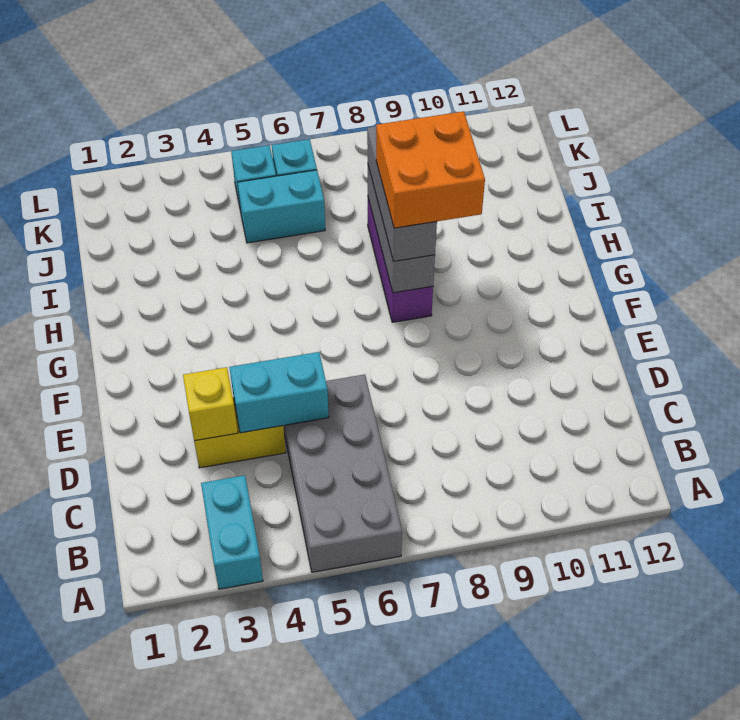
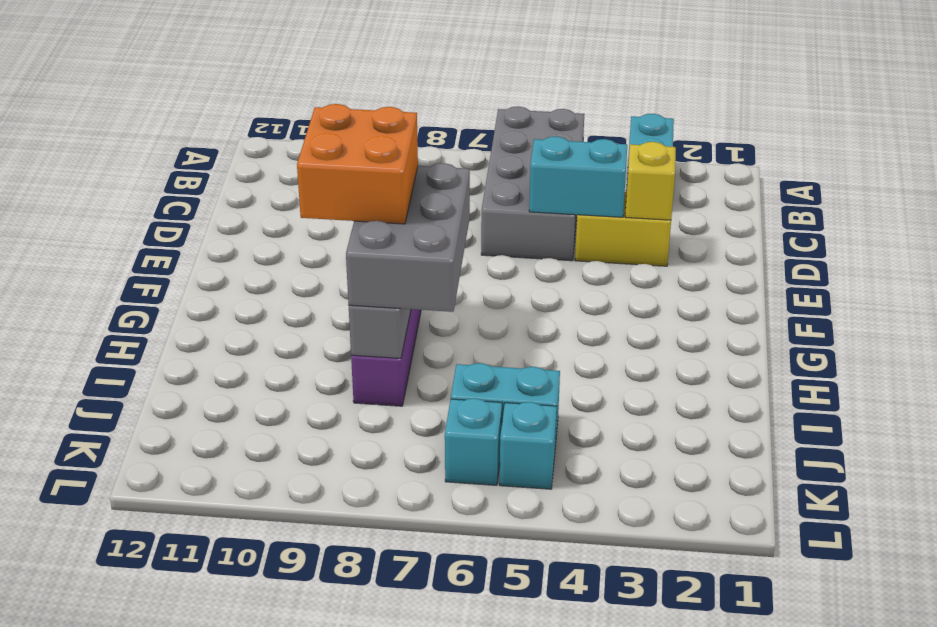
grey 1x3 brick [367,126,437,261] -> grey 2x3 brick [346,163,470,312]

